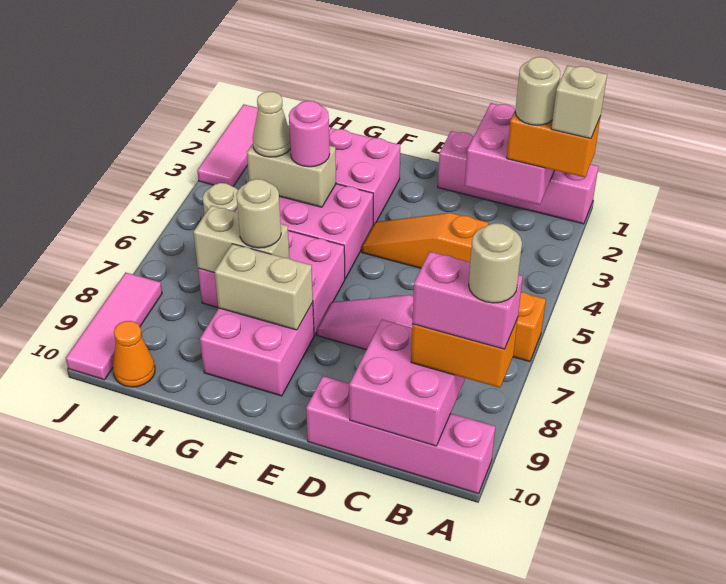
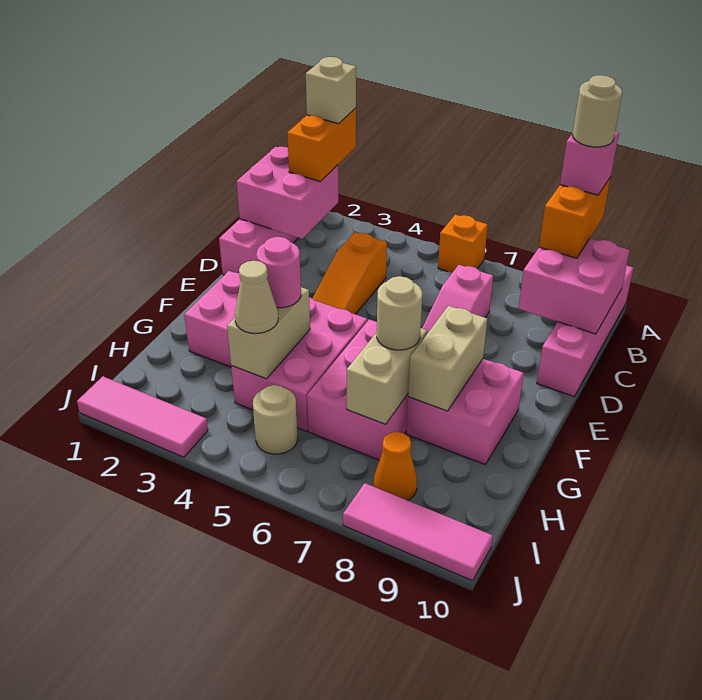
pink 1x2 brick [412,252,523,349] -> pink 1x1 brick [560,132,619,195]
tan 1x1 round brick [515,57,561,125] -> none
orange 1x1 cone [113,321,155,387] -> orange 1x1 cone moved to [373,432,417,500]

